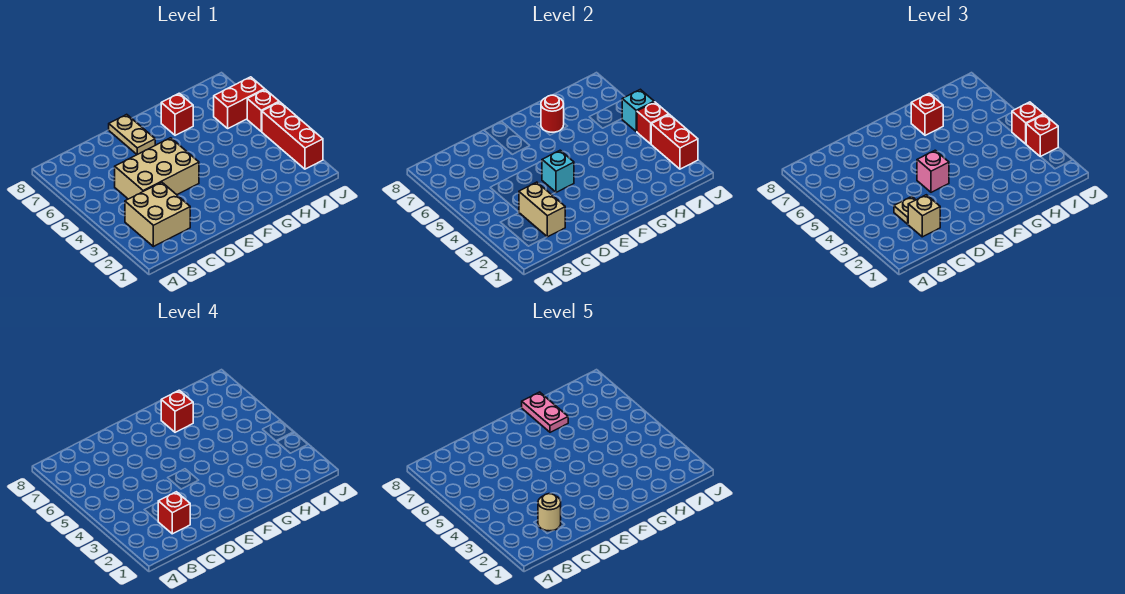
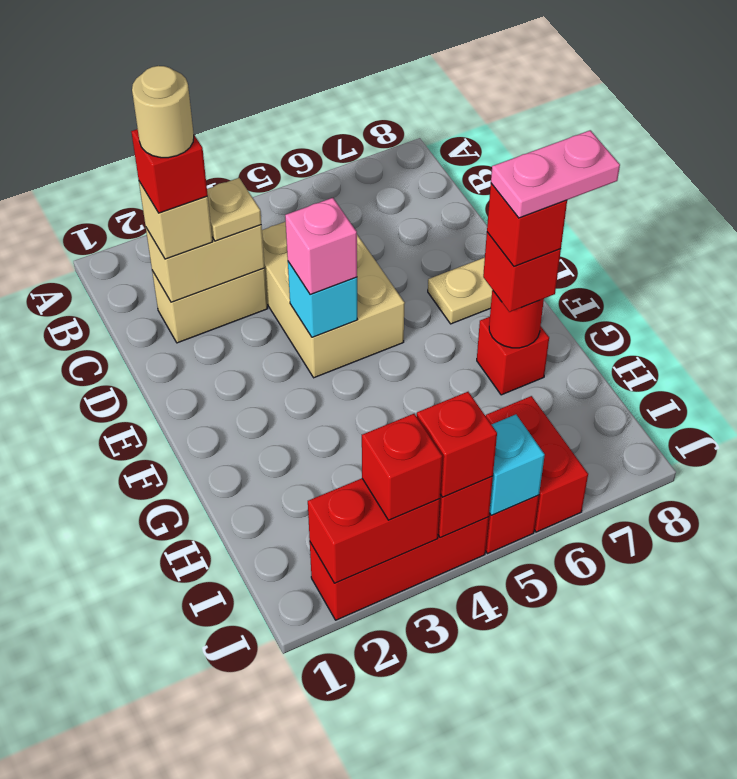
tan 2x2 brick [125,182,190,247] -> tan 1x2 brick [152,268,267,343]

